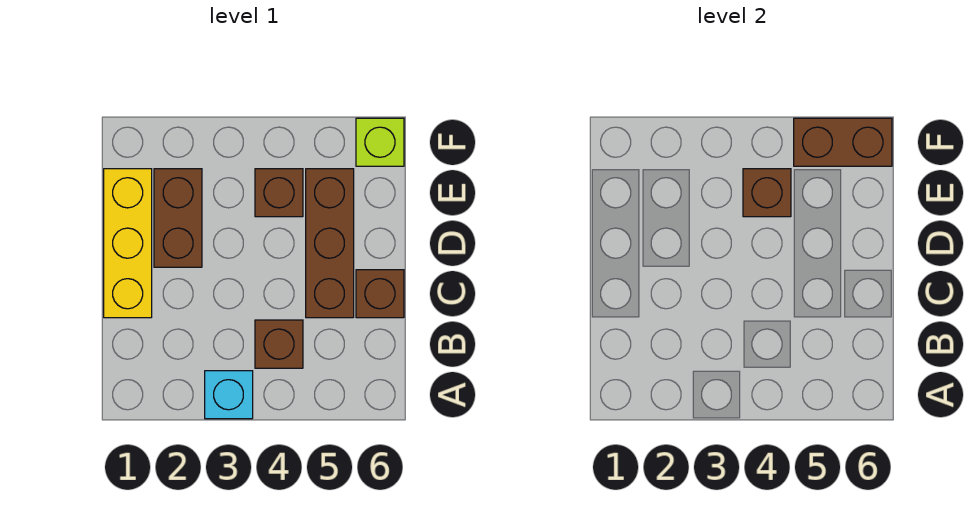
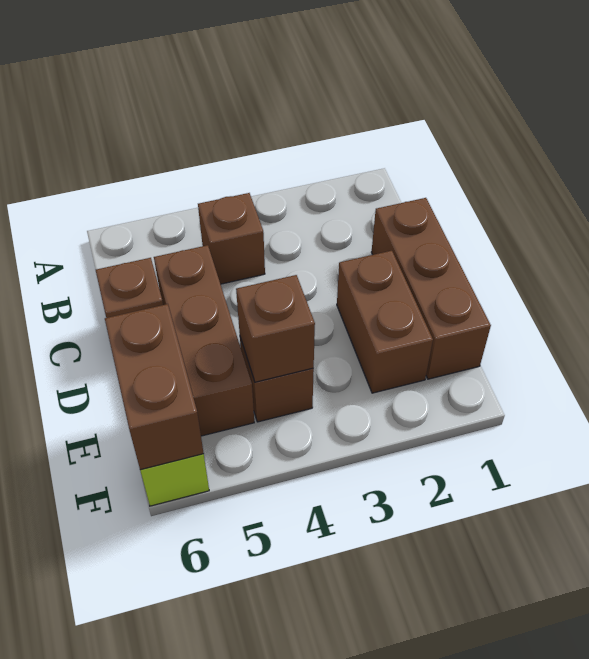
cyan 1x1 brick [205,371,253,419] -> none
yellow 1x3 brick [104,169,152,318] -> brown 1x3 brick [372,198,491,379]
brown 1x2 brick [794,118,892,166] -> brown 1x2 brick turned to [105,304,204,470]

